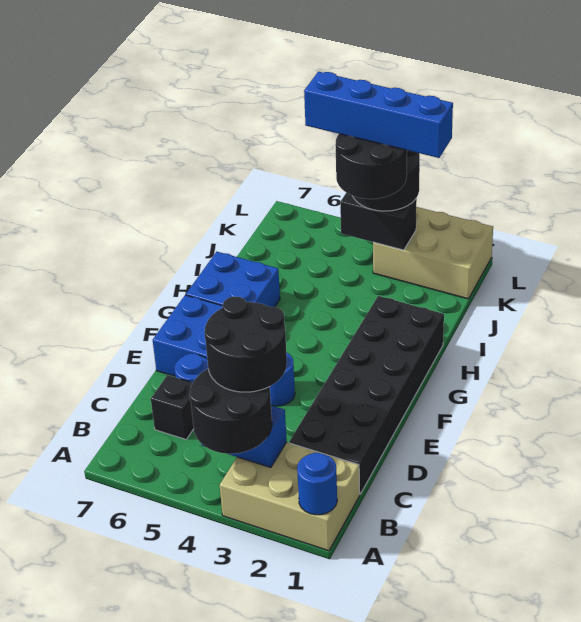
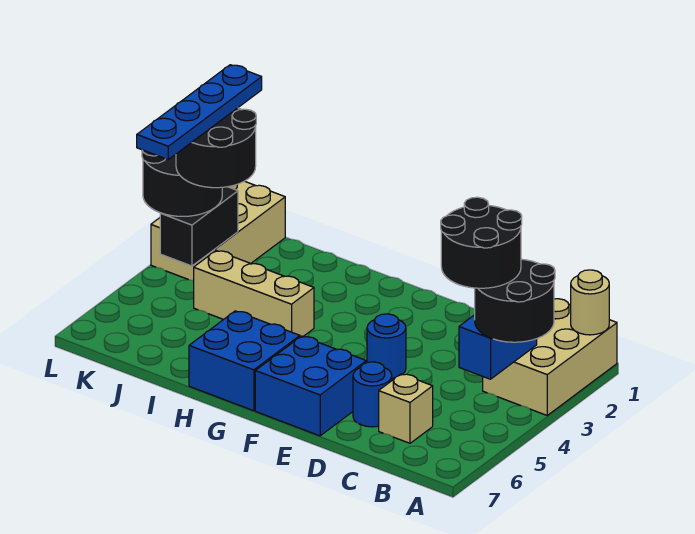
blue 1x1 round brick [297,453,337,515] -> tan 1x1 round brick [571,270,609,335]
black 2x6 brick [289,296,444,494] -> none
black 1x1 brick [151,375,194,439] -> tan 1x1 brick [379,374,433,443]
none -> tan 1x3 brick [194,251,314,337]
blue 1x4 brick [304,72,453,158] -> blue 1x4 plate [137,65,262,159]

